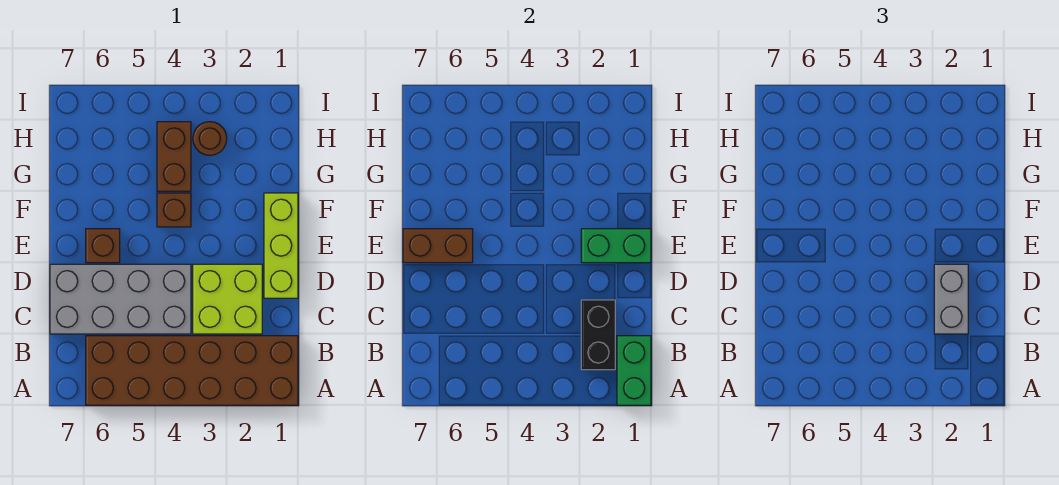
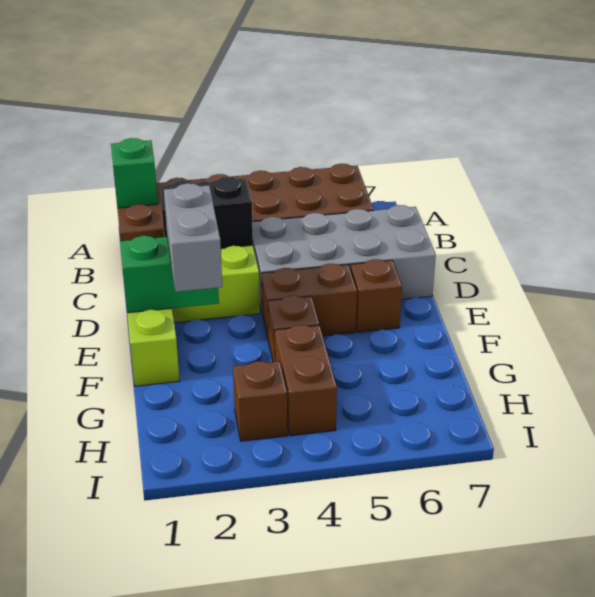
green 1x2 brick [617,336,651,405] -> green 1x1 brick [111,138,158,208]
black 1x2 brick [581,300,615,370] -> black 1x2 brick turned to [160,176,253,248]
grey 1x2 brick [934,264,968,334] -> grey 1x2 brick moved to [164,183,222,292]
brown 1x2 brick [403,229,473,263] -> brown 1x2 brick moved to [262,264,357,341]
brown 1x1 round brick [193,122,227,155] -> brown 1x1 brick [233,361,287,441]

